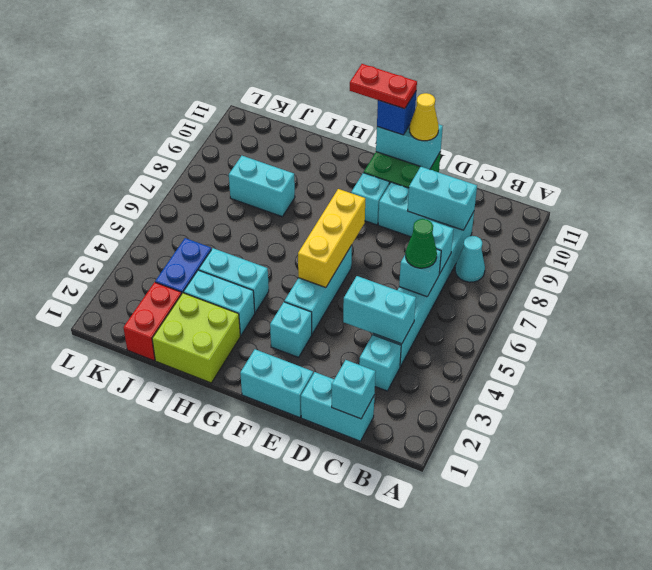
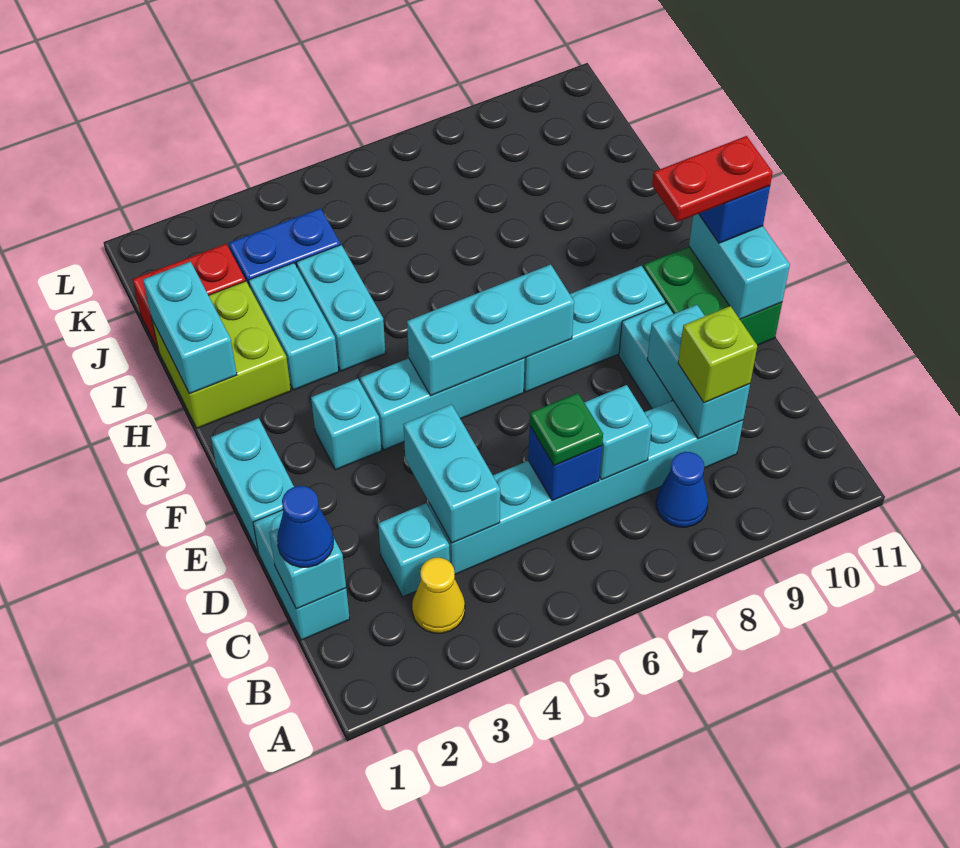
cyan 1x1 cone [455,236,485,282] -> blue 1x1 cone [656,452,708,527]
none -> blue 1x1 cone [277,486,333,567]
cyan 1x1 brick [399,249,441,297] -> blue 1x1 brick [528,426,602,501]
green 1x1 cone [406,219,437,268] -> green 1x1 plate [530,393,603,466]
none -> lime 1x1 brick [678,306,757,403]
yellow 1x1 cone [409,93,439,141] -> yellow 1x1 cone moved to [412,558,465,633]
yellow 1x3 brick [298,189,365,288] -> cyan 1x3 brick [407,264,574,396]
cyan 1x1 brick [351,173,389,225] -> cyan 1x3 brick [524,266,665,392]
red 1x2 plate [350,64,417,109] -> red 1x2 plate turned to [652,136,773,222]
cyan 1x2 brick [229,156,295,217] -> cyan 1x2 brick moved to [143,262,237,394]

